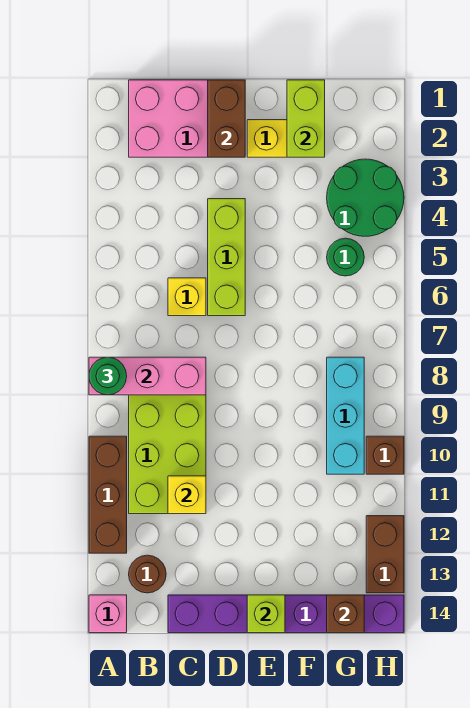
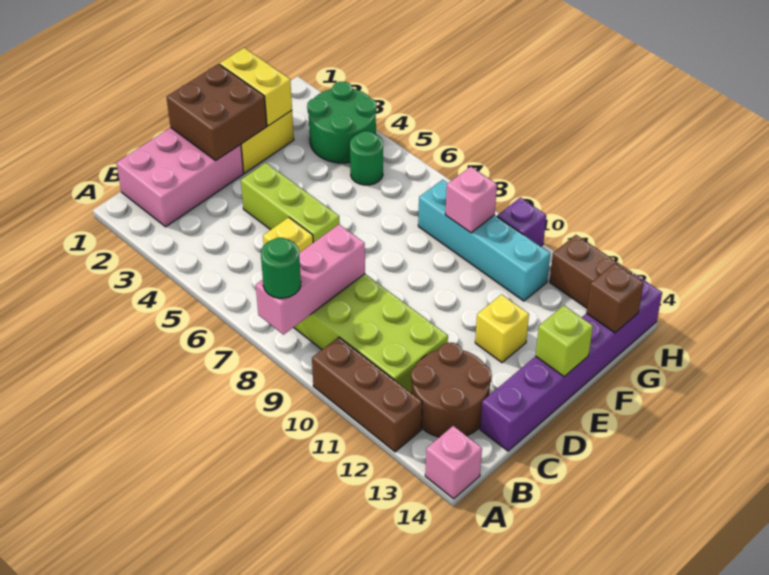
brown 1x1 round brick [129,555,166,593] -> brown 2x2 round brick [411,343,492,437]
yellow 1x1 brick [168,476,206,514] -> yellow 1x1 brick moved to [475,294,529,363]
brown 1x2 brick [208,80,245,157] -> brown 2x2 brick [167,64,267,160]
lime 1x2 brick [287,80,325,157] -> yellow 1x2 brick [220,48,292,126]
cyan 1x3 brick [327,357,364,474] -> cyan 1x4 brick [418,180,550,301]
none -> pink 1x1 brick [445,167,497,233]
brown 1x1 brick [366,436,404,474] -> purple 1x1 brick [497,197,546,246]

